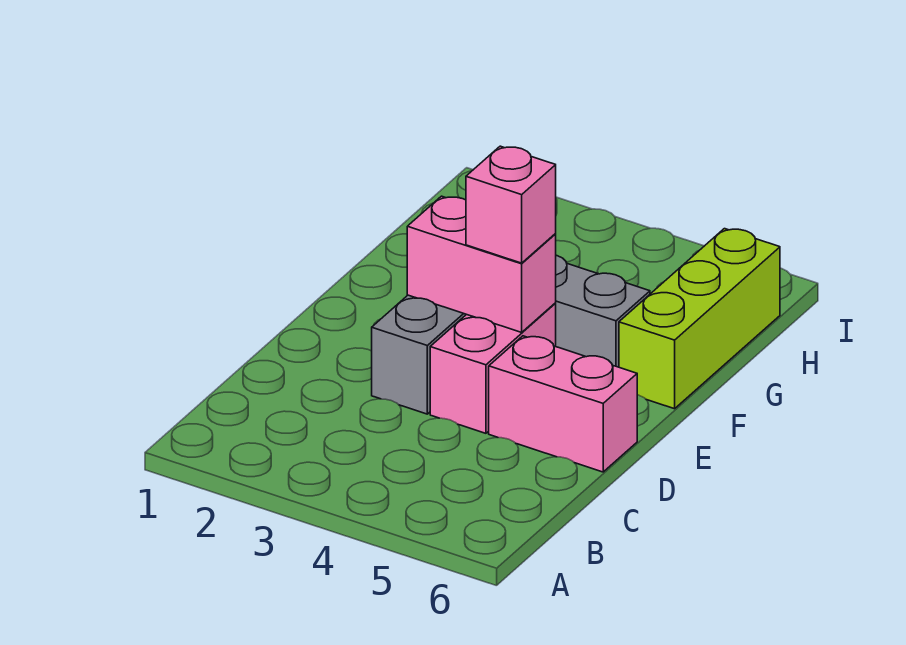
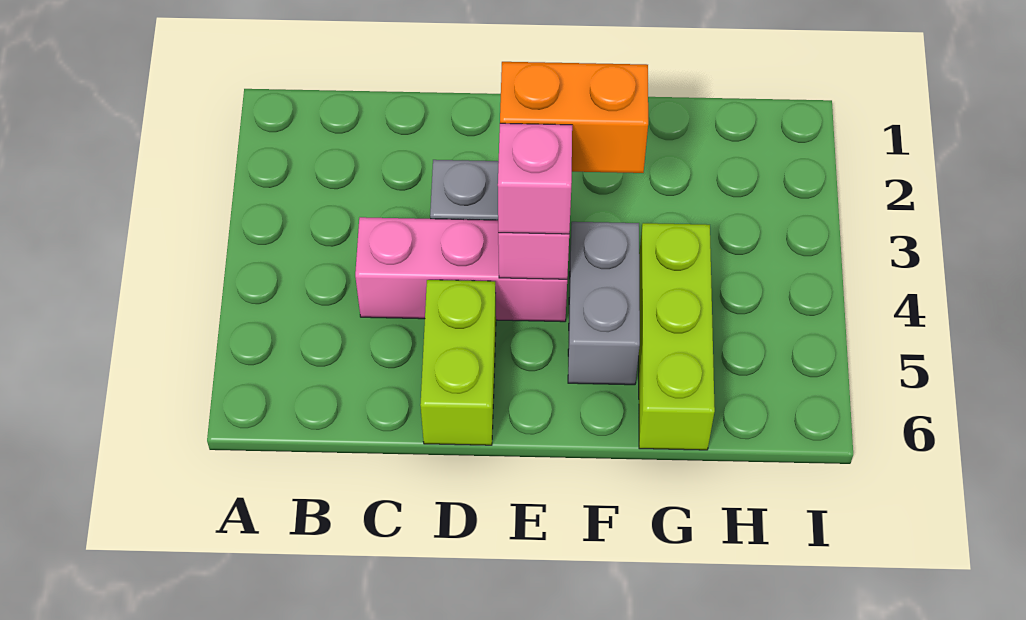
pink 1x2 brick [430,303,556,433] -> pink 1x3 brick [355,217,567,322]
pink 1x2 brick [489,336,637,472] -> lime 1x2 brick [420,280,496,445]
none -> orange 1x2 brick [500,62,648,173]
lime 1x3 brick [619,229,780,409] -> lime 1x3 brick turned to [639,223,715,450]

